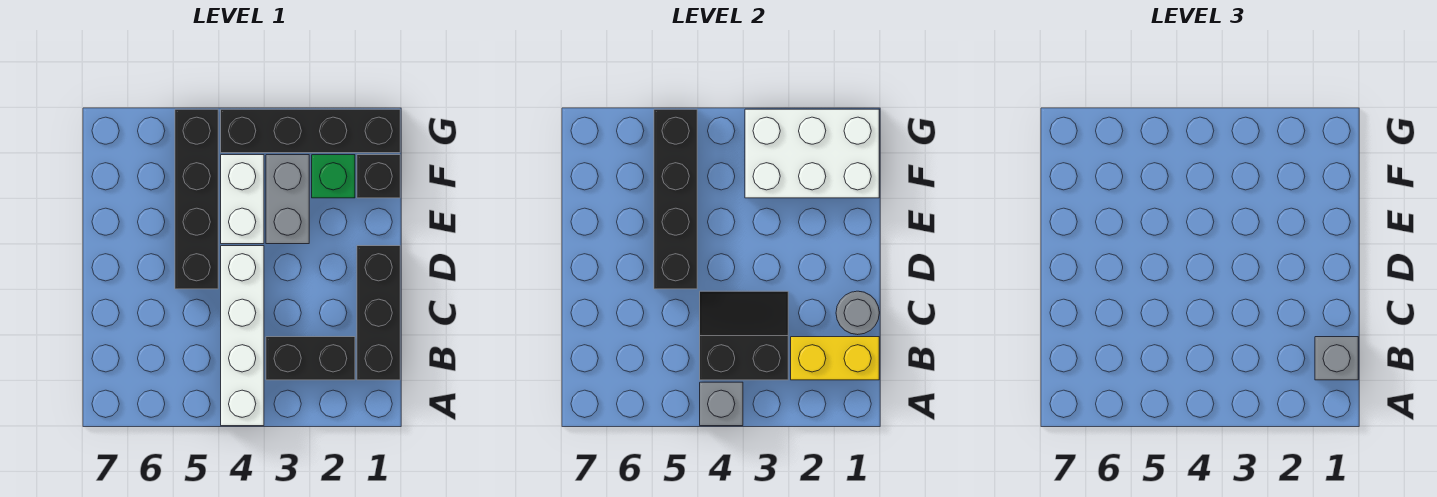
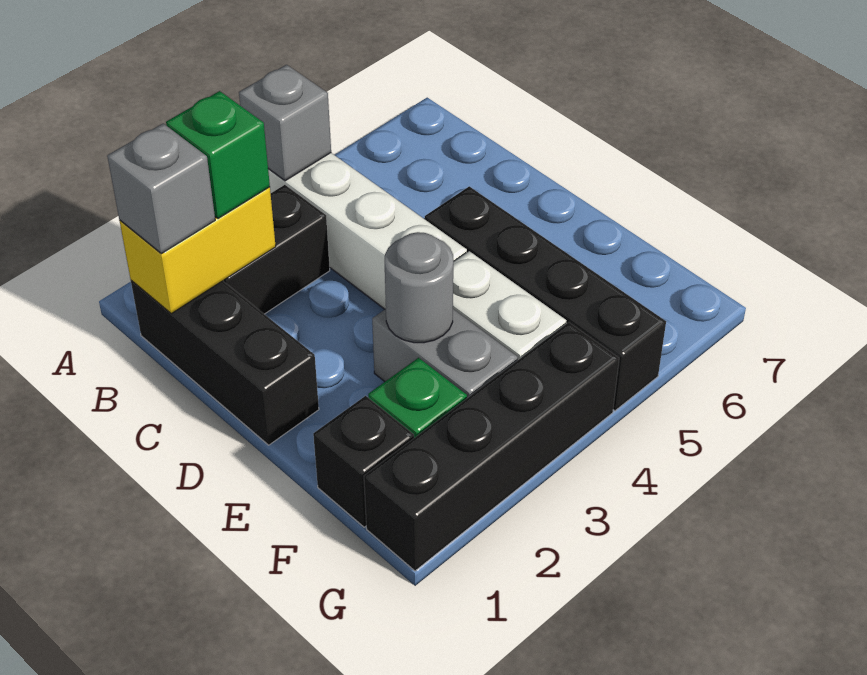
none -> green 1x1 brick [166,91,270,219]
black 2x2 slope [700,291,788,380] -> none
grey 1x1 round brick [836,291,879,335] -> grey 1x1 round brick moved to [385,232,453,343]
black 1x4 brick [654,109,697,289] -> none
white 2x3 brick [745,109,879,198] -> none

